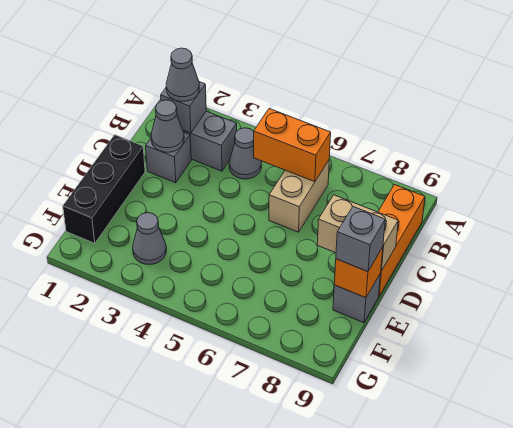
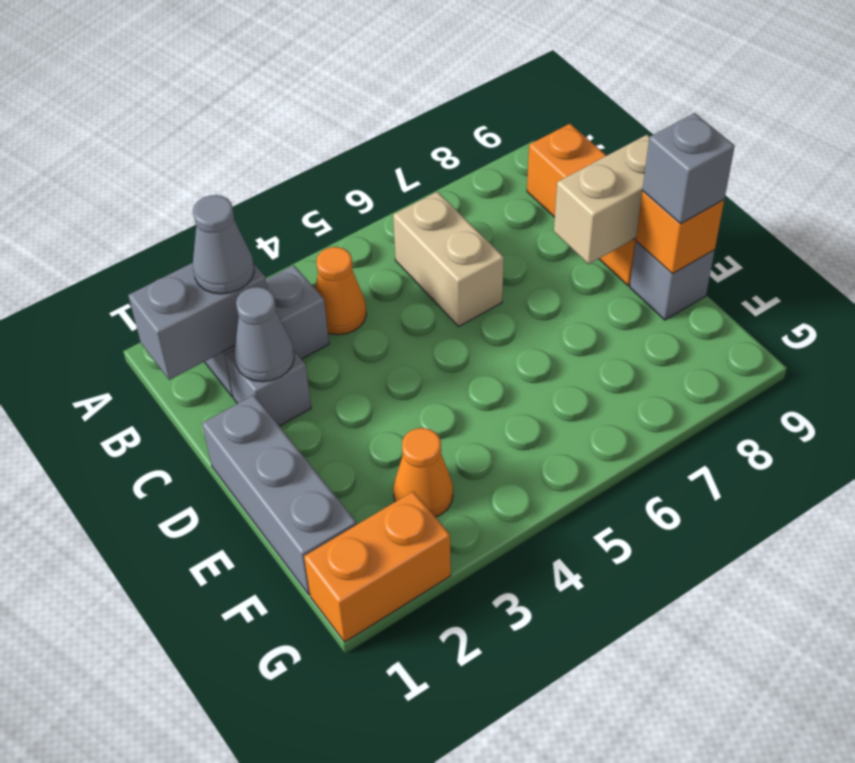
grey 1x1 brick [161,82,206,133] -> grey 1x2 brick [128,263,267,380]
grey 1x1 cone [229,128,261,179] -> orange 1x1 cone [315,247,366,335]
orange 1x2 brick [254,109,331,182] -> orange 1x2 brick moved to [304,492,451,642]
black 1x3 brick [63,135,145,243] -> grey 1x3 brick [202,395,357,594]
grey 1x1 cone [133,213,166,264] -> orange 1x1 cone [393,428,453,517]

